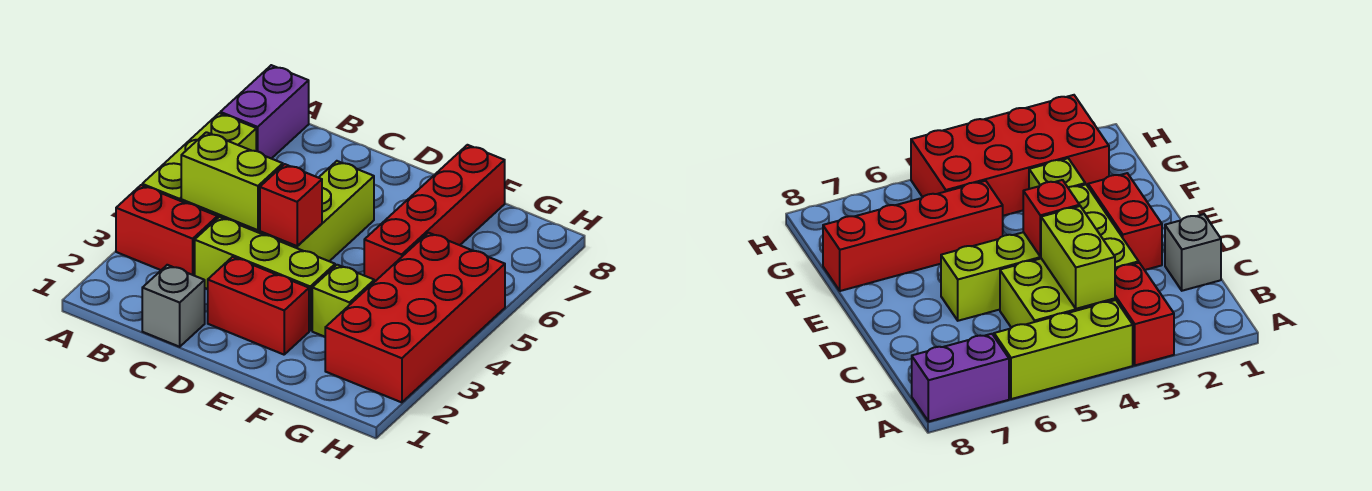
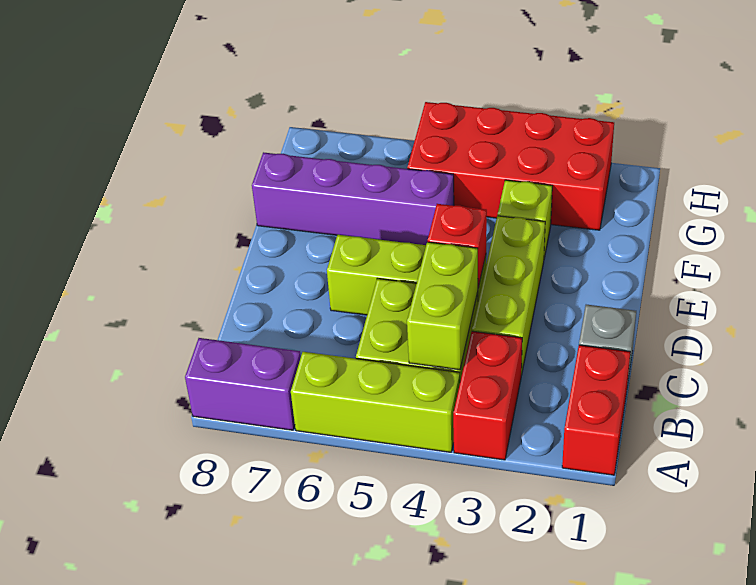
red 1x2 brick [208,257,309,355] -> red 1x2 brick moved to [562,345,630,475]
red 1x4 brick [364,145,505,282] -> purple 1x4 brick [252,152,454,245]

